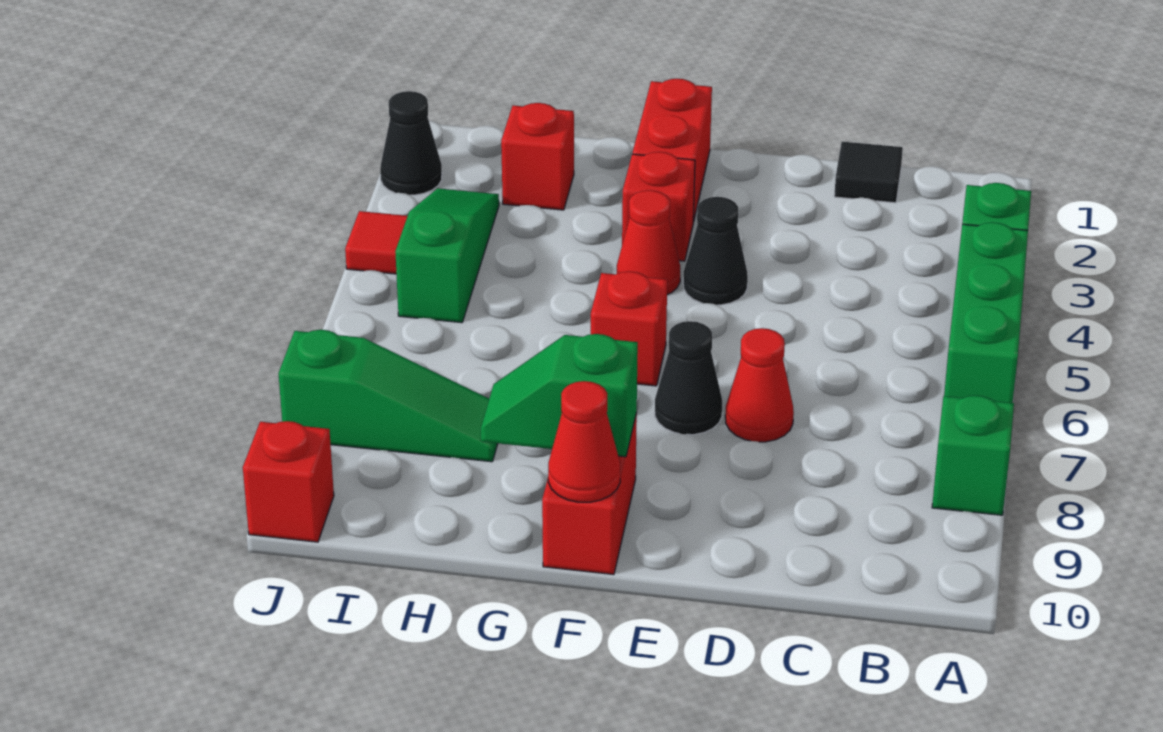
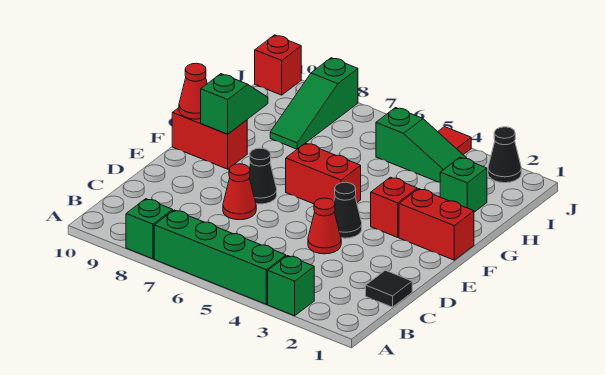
green 1x3 brick [944,222,1028,403] -> green 1x4 brick [154,210,286,304]
red 1x1 cone [617,190,680,295] -> red 1x1 cone moved to [308,198,341,254]
red 1x1 brick [591,271,667,386] -> red 1x2 brick [286,143,361,204]
red 1x1 brick [501,103,574,210] -> green 1x1 brick [440,158,487,212]

